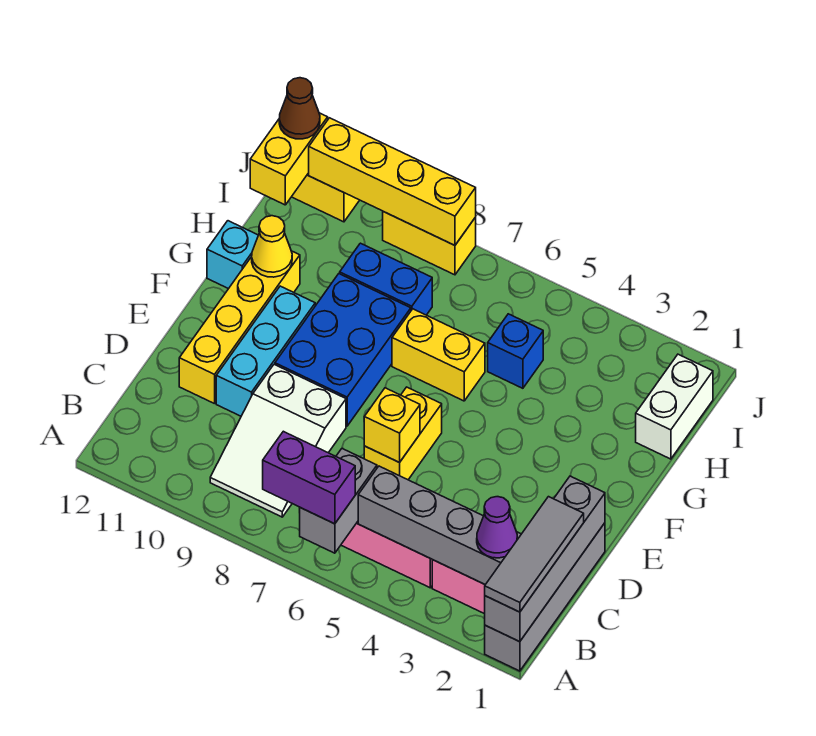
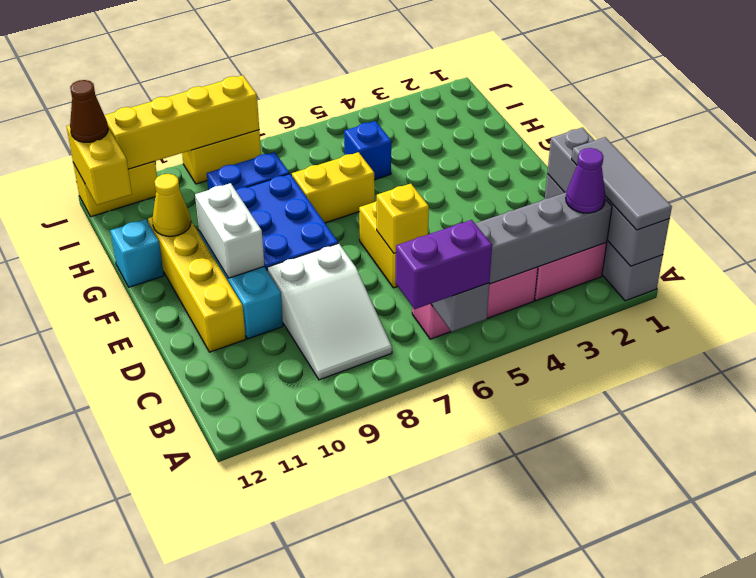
white 1x2 brick [636,354,713,459] -> white 1x2 brick moved to [195,183,264,278]

